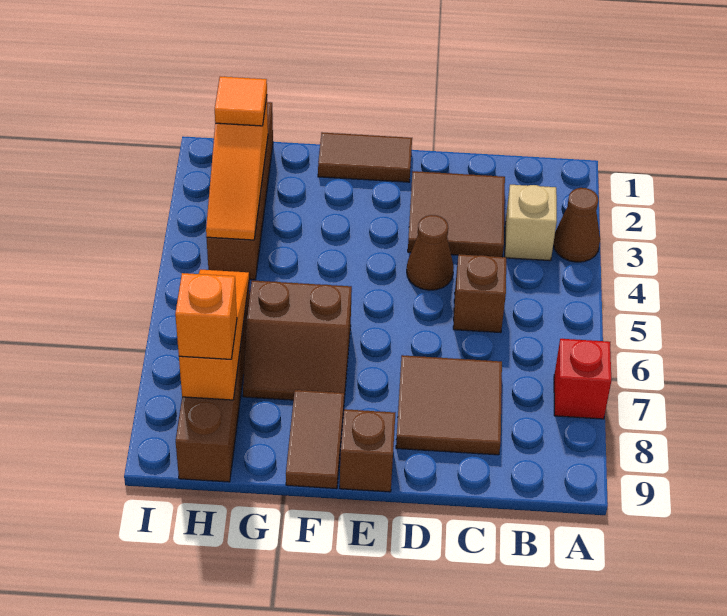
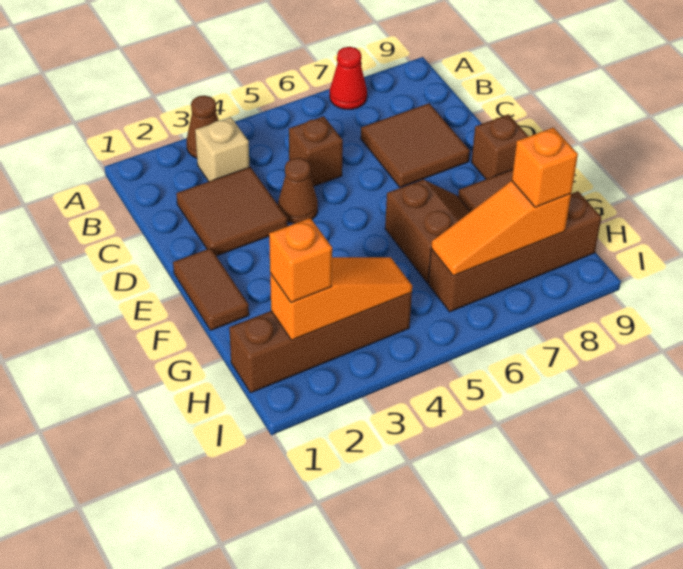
red 1x1 brick [554,339,611,419] -> red 1x1 cone [330,47,367,109]
orange 1x1 tile [215,76,267,126] -> orange 1x1 brick [269,218,332,303]

